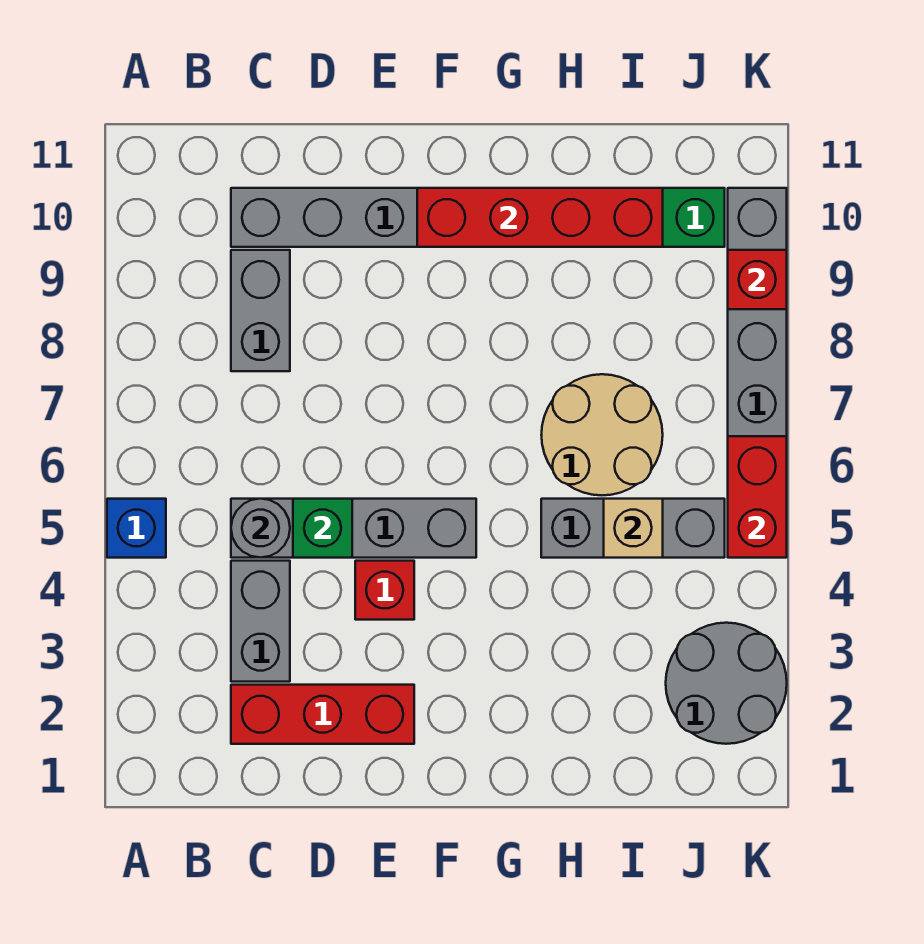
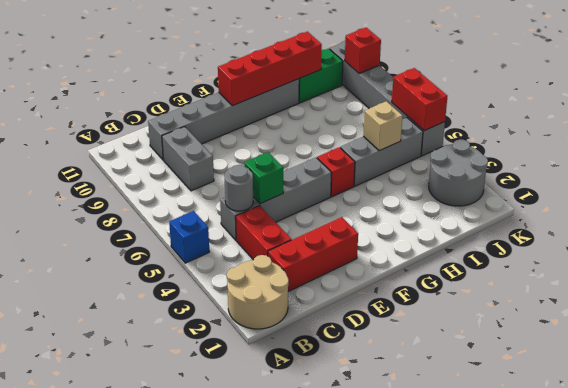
grey 1x2 brick [231,561,290,682] -> red 1x2 brick [236,206,291,260]
red 1x1 brick [355,561,414,620] -> red 1x1 brick moved to [317,147,355,197]
tan 2x2 round brick [541,374,663,495] -> tan 2x2 round brick moved to [227,255,289,329]

